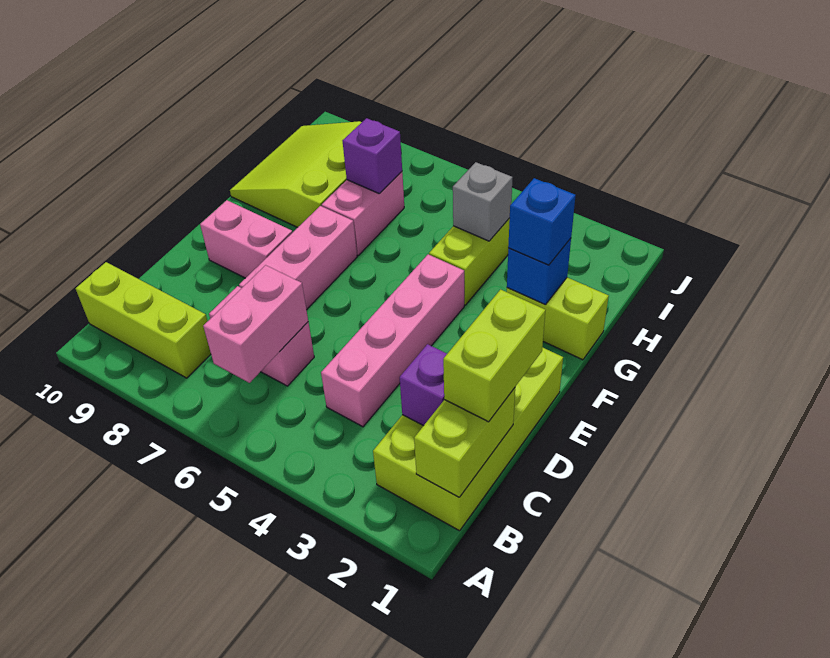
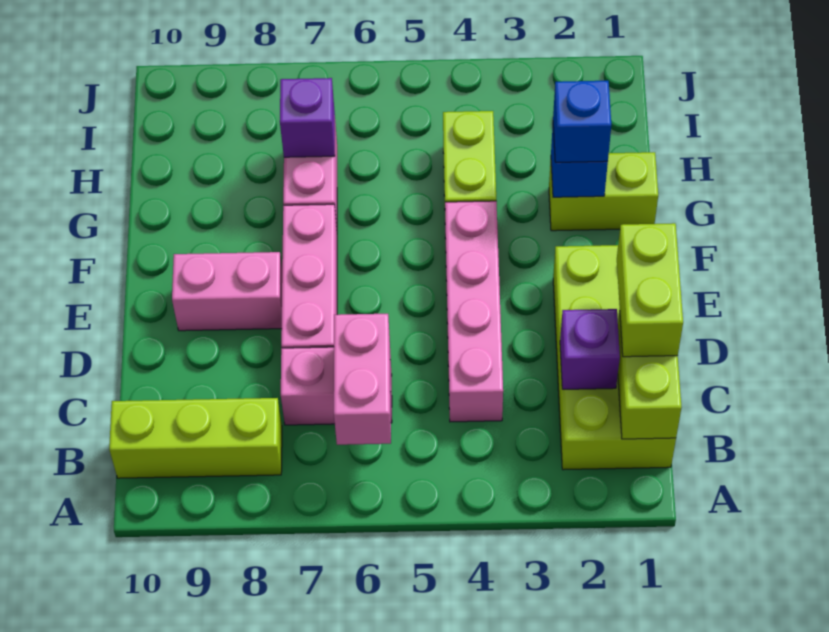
lime 3x3 slope [230,121,362,227] -> none
grey 1x1 brick [453,162,513,241] -> none

